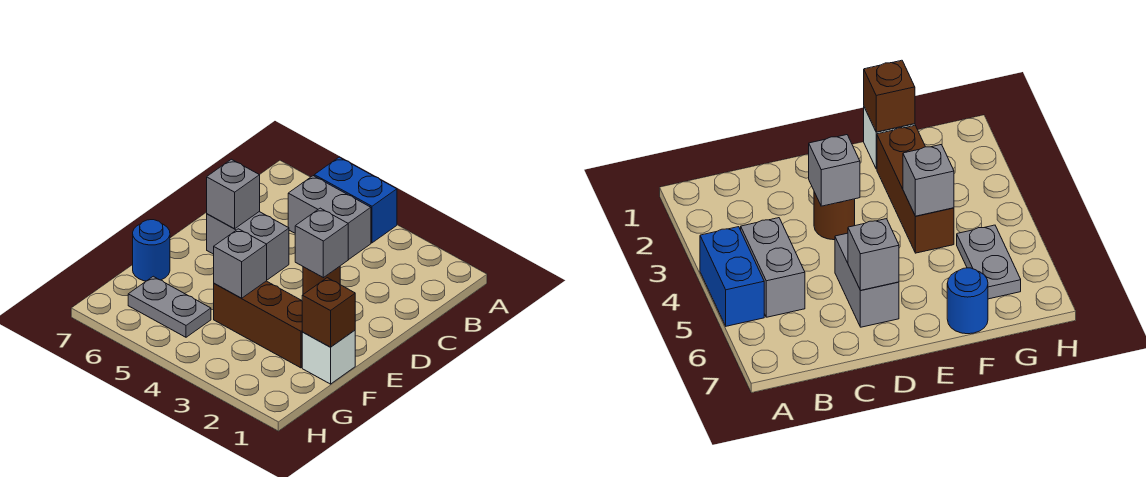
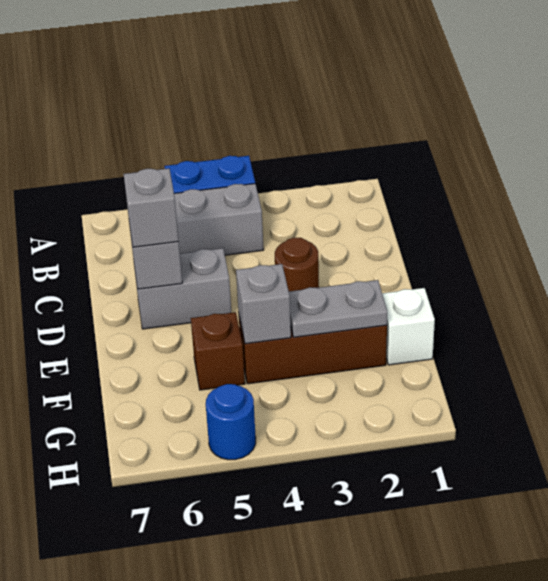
grey 1x1 brick [295,208,348,278] -> grey 1x1 brick moved to [124,168,179,247]
brown 1x1 brick [302,278,355,347] -> brown 1x1 brick moved to [191,312,245,390]
blue 1x1 round brick [133,220,170,281] -> blue 1x1 round brick moved to [206,384,256,460]
grey 1x2 plate [128,276,211,337] -> grey 1x2 plate moved to [289,280,387,337]

